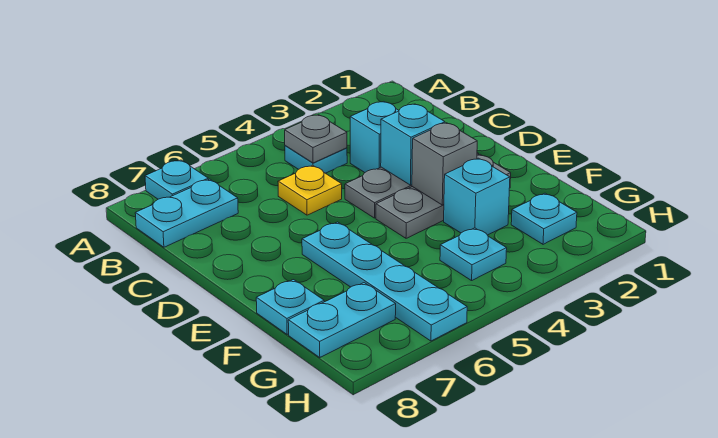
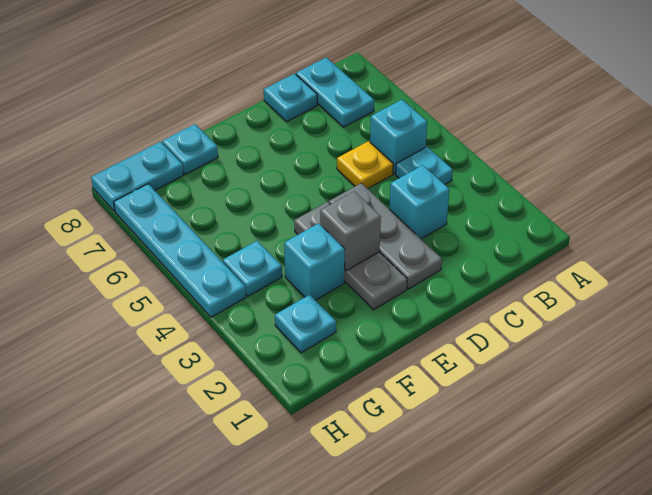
cyan 1x1 plate [145,160,208,199] -> cyan 1x1 plate moved to [264,74,317,121]
grey 1x1 plate [285,115,347,163] -> none
cyan 1x1 brick [381,104,445,185] -> cyan 1x1 brick moved to [370,100,427,174]
cyan 1x4 plate [302,222,467,341] -> cyan 1x4 plate turned to [114,184,246,317]
cyan 1x2 plate [288,283,396,358] -> cyan 1x2 plate turned to [91,142,184,211]

